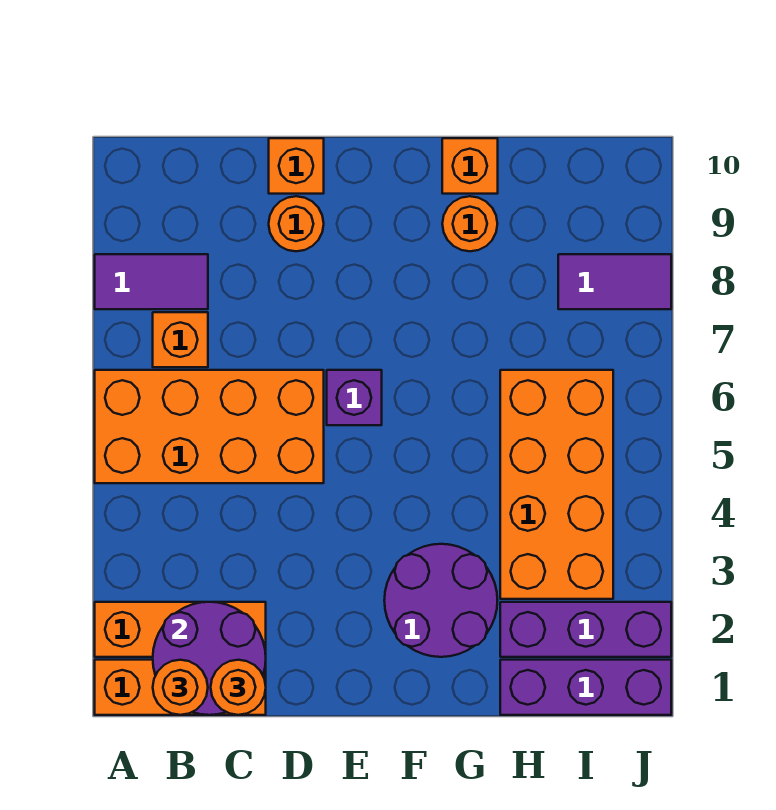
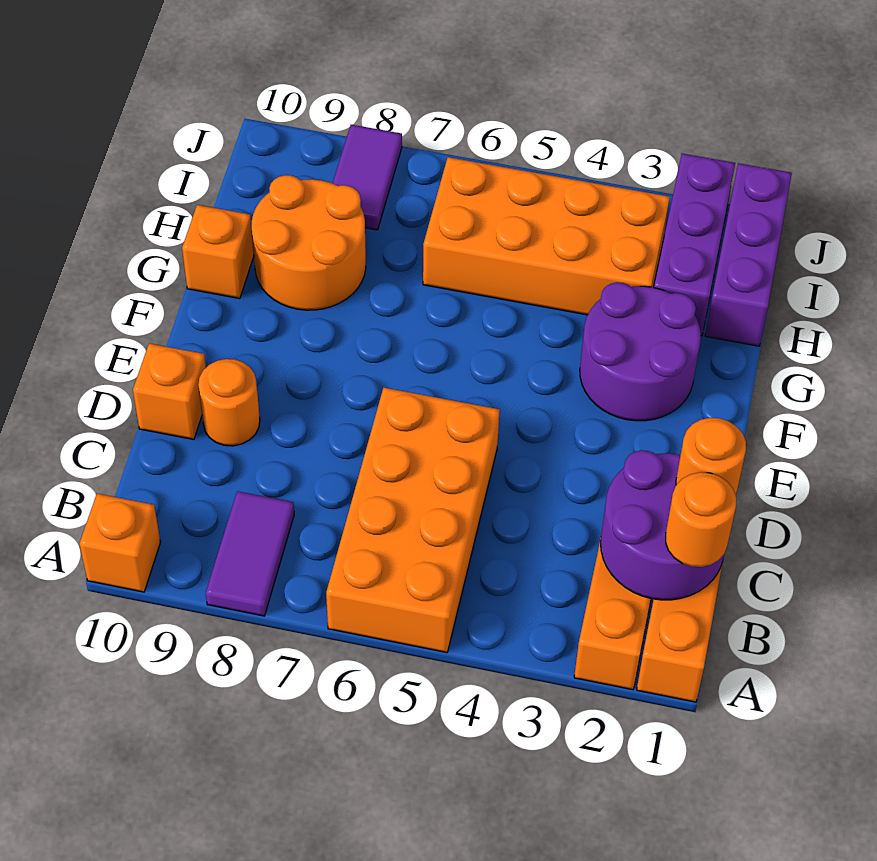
orange 1x1 brick [153,312,208,367] -> orange 1x1 brick moved to [79,494,160,592]
purple 1x1 brick [327,370,382,425] -> none
orange 1x1 round brick [442,196,497,251] -> orange 2x2 round brick [252,175,366,310]

